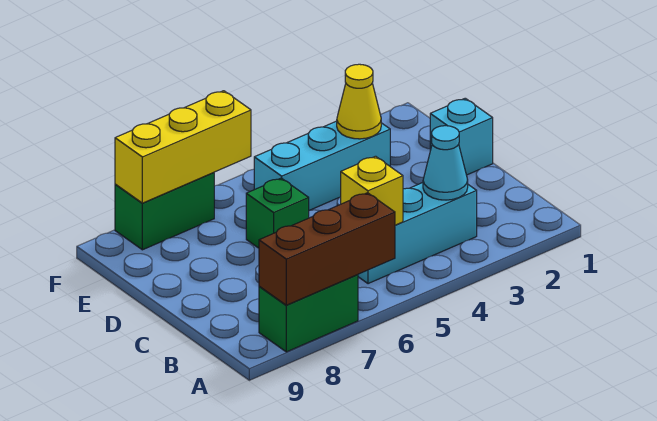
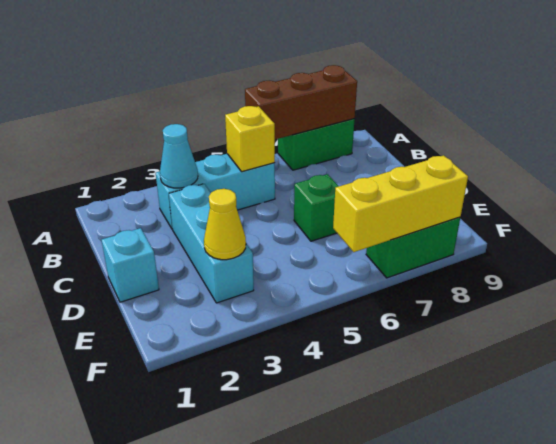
cyan 1x3 brick [254,121,390,210] -> cyan 1x3 brick turned to [169,184,254,303]

